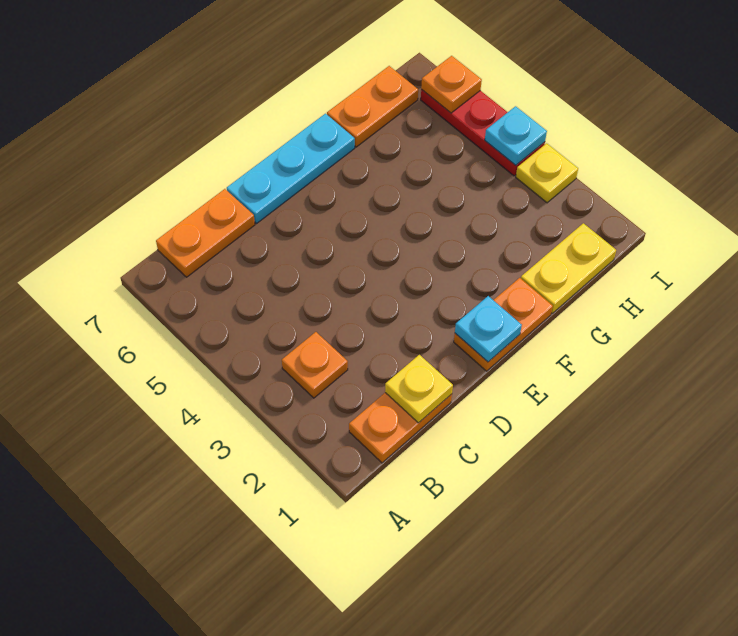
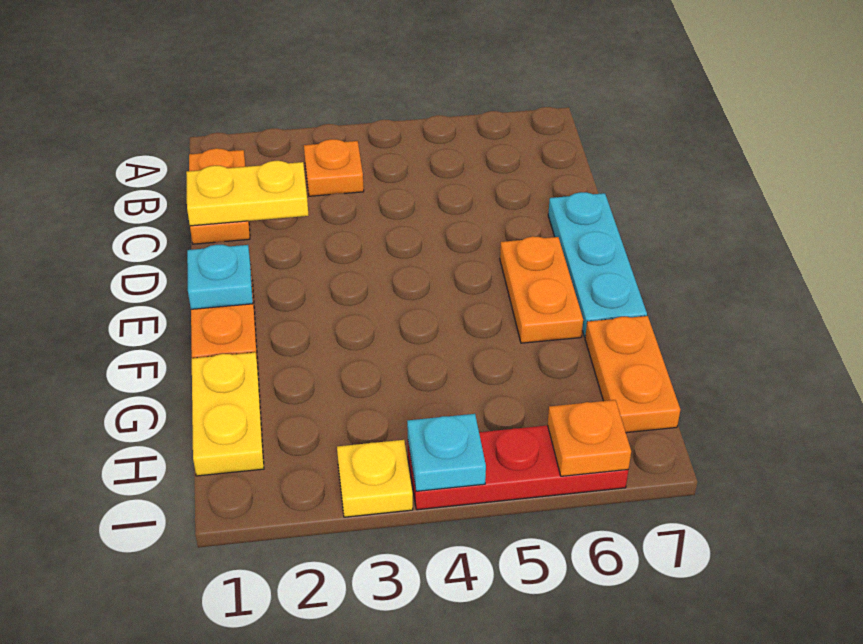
orange 1x2 plate [156,189,255,277] -> orange 1x2 plate moved to [500,236,583,343]
yellow 1x1 plate [385,355,453,423] -> yellow 1x2 plate [186,161,309,226]

